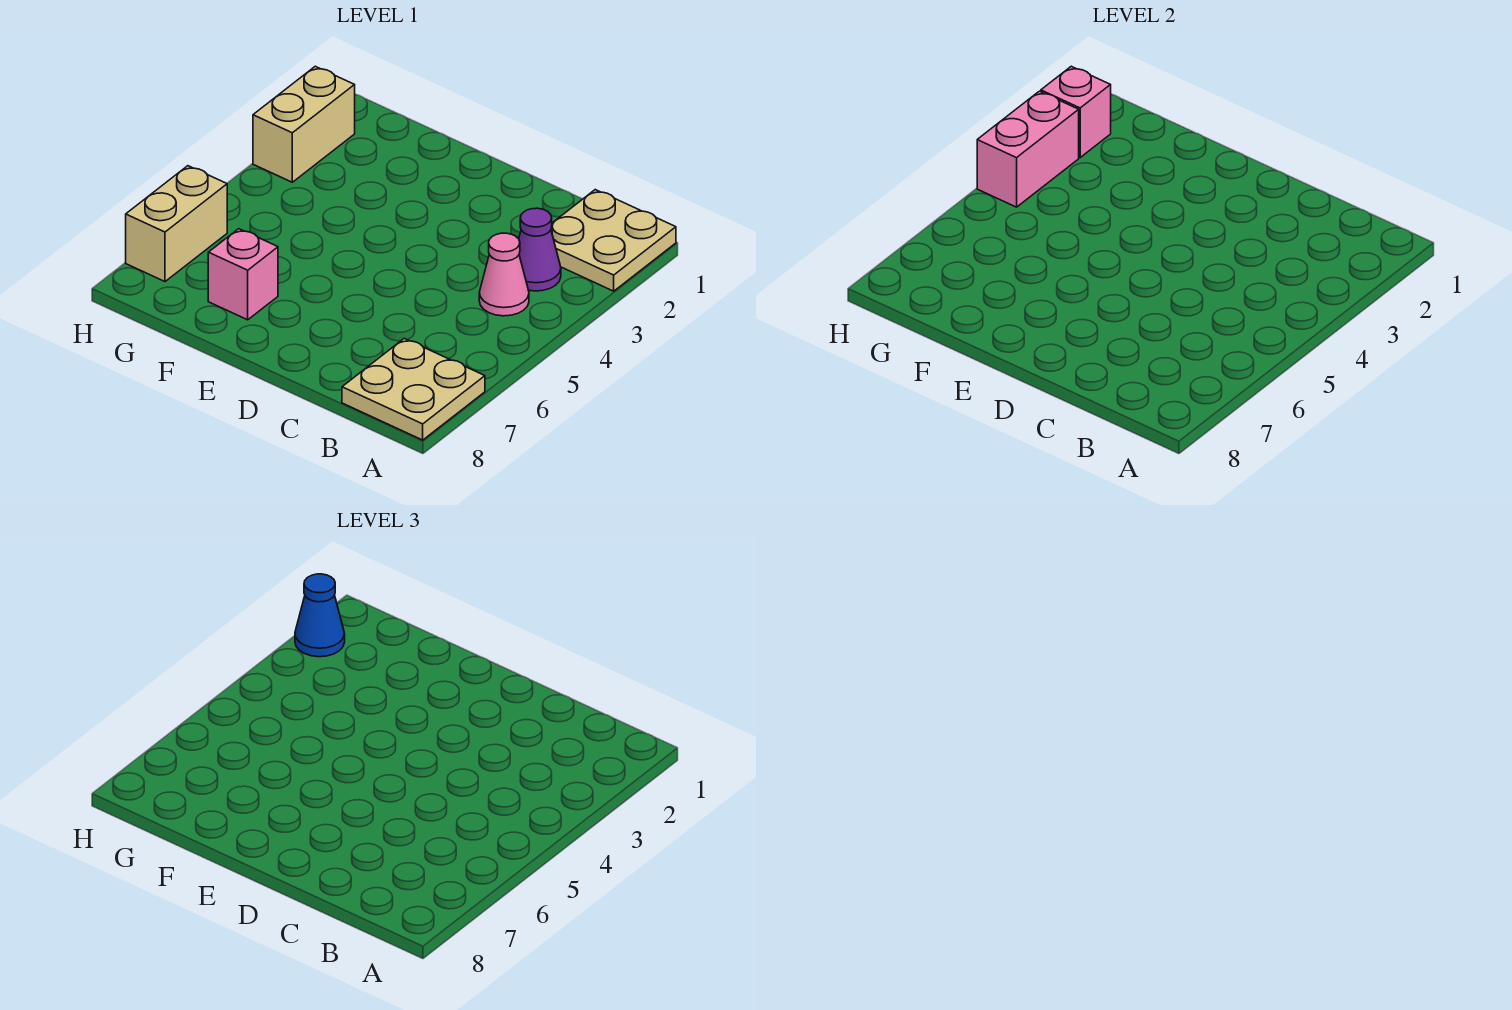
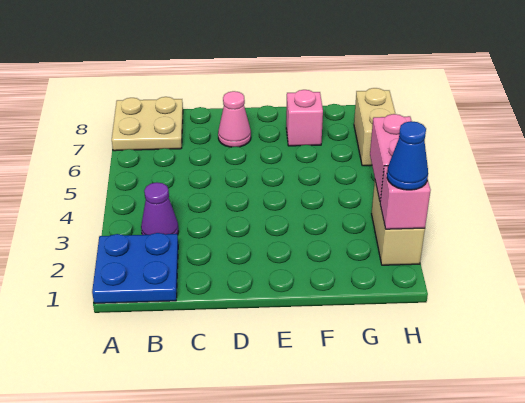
tan 2x2 plate [551,190,676,291] -> blue 2x2 plate [92,233,178,304]
pink 1x1 cone [479,233,529,316] -> pink 1x1 cone moved to [218,91,251,147]

